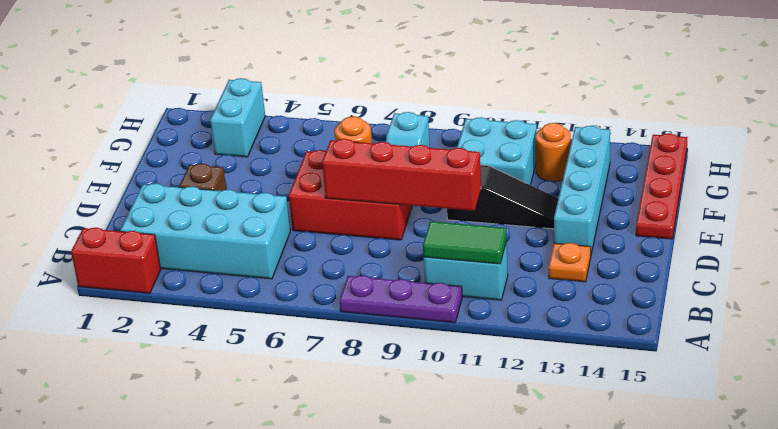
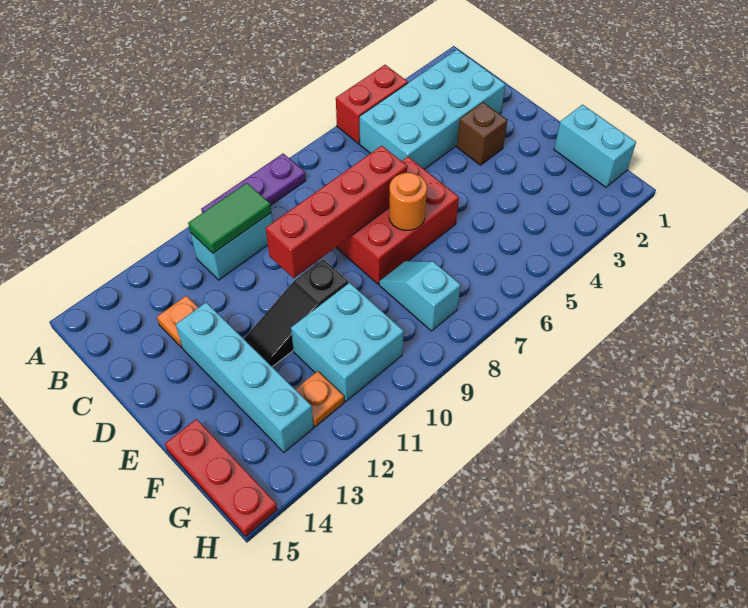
red 1x2 brick [71,228,161,293] -> red 1x2 brick moved to [336,65,408,144]
red 1x4 plate [636,133,688,239] -> red 1x3 plate [165,419,277,536]
cyan 1x2 brick [210,78,265,157] -> cyan 1x2 brick moved to [554,105,636,187]
orange 1x1 round brick [536,123,571,182] -> orange 1x1 plate [295,371,344,427]

